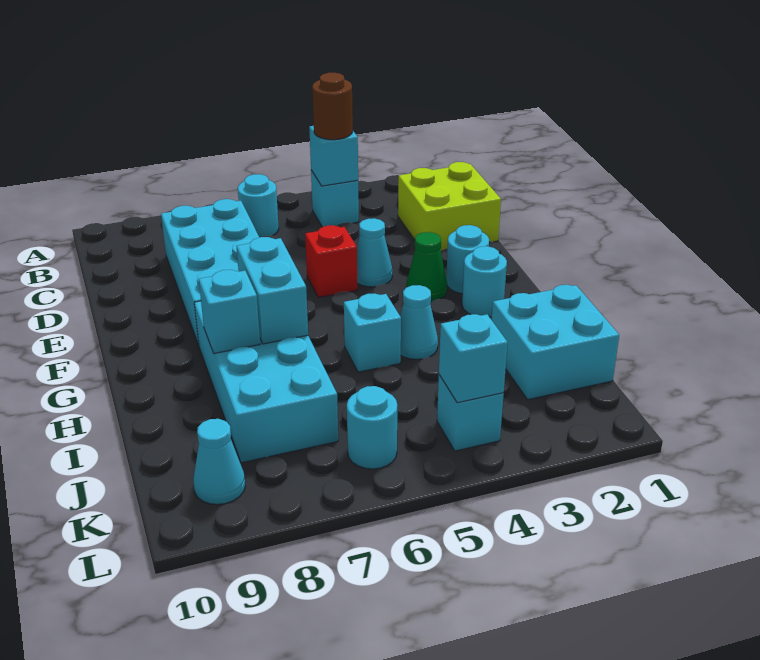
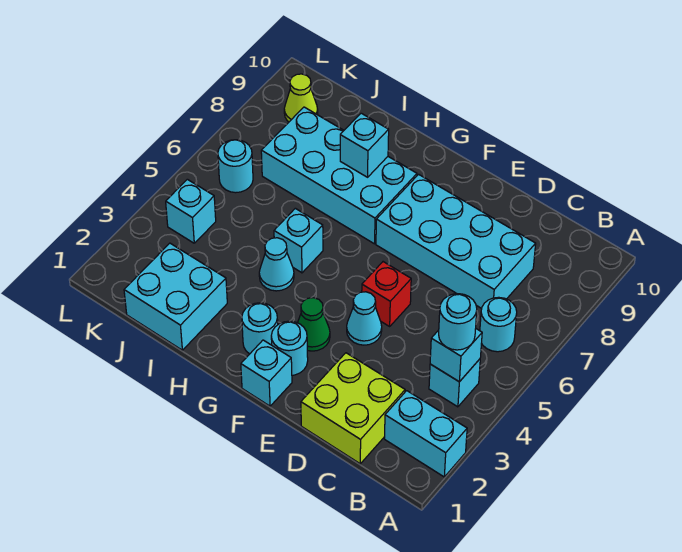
brown 1x1 round brick [312,73,353,140] -> cyan 1x1 round brick [439,294,477,350]
cyan 1x2 brick [237,237,308,344] -> cyan 1x2 brick moved to [385,391,467,477]
cyan 1x1 brick [439,314,508,403] -> cyan 1x1 brick moved to [241,340,292,406]
cyan 1x1 cone [193,419,245,505] -> lime 1x1 cone [284,74,318,122]

